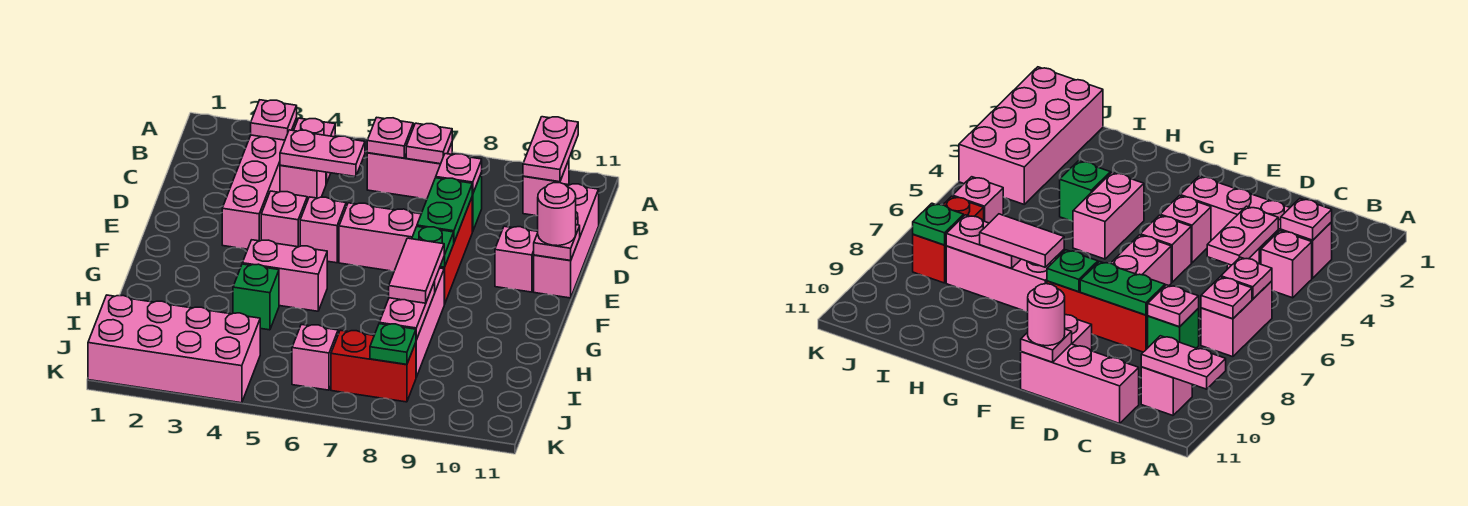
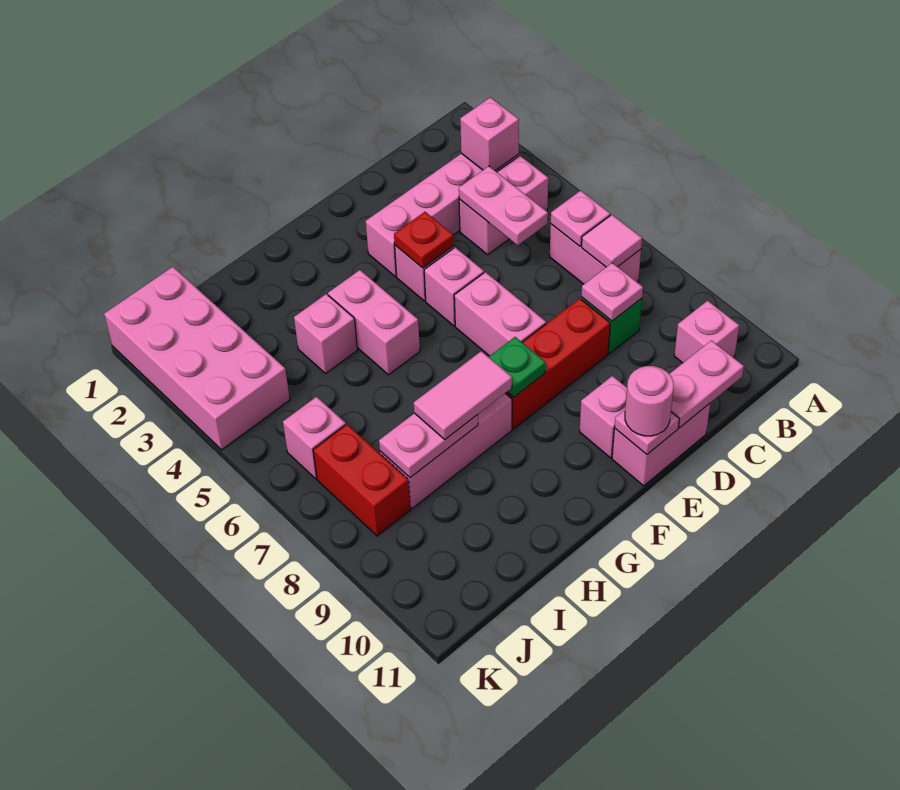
pink 1x2 plate [523,117,578,182] -> pink 1x2 plate moved to [669,340,744,427]
pink 1x1 plate [251,100,297,140] -> pink 1x1 brick [460,97,519,171]
pink 1x1 plate [406,123,452,164] -> pink 1x1 tile [582,215,642,267]
pink 1x3 brick [534,184,599,298] -> pink 1x2 brick [612,403,710,486]
green 1x2 plate [417,178,473,242] -> none
none -> red 1x1 plate [394,212,454,268]
green 1x1 brick [233,264,279,330] -> pink 1x1 brick [294,294,357,373]
green 1x1 plate [370,324,416,364] -> none

